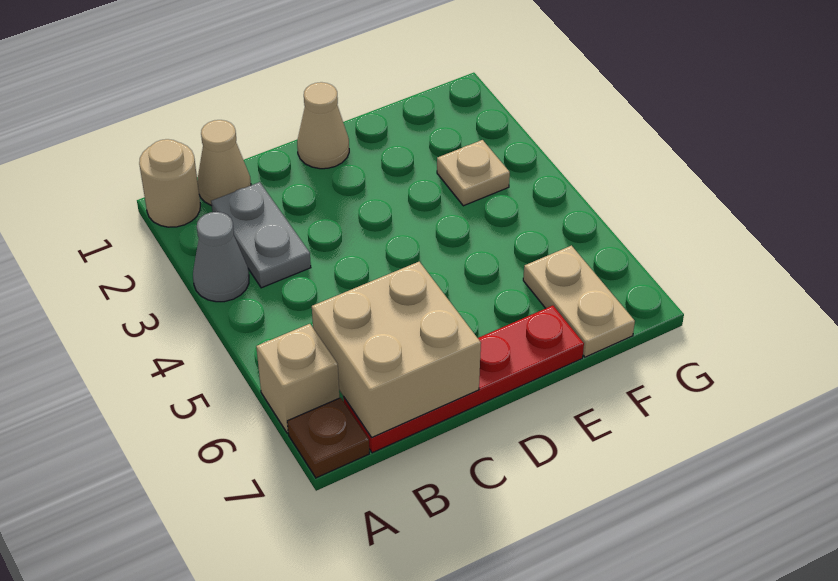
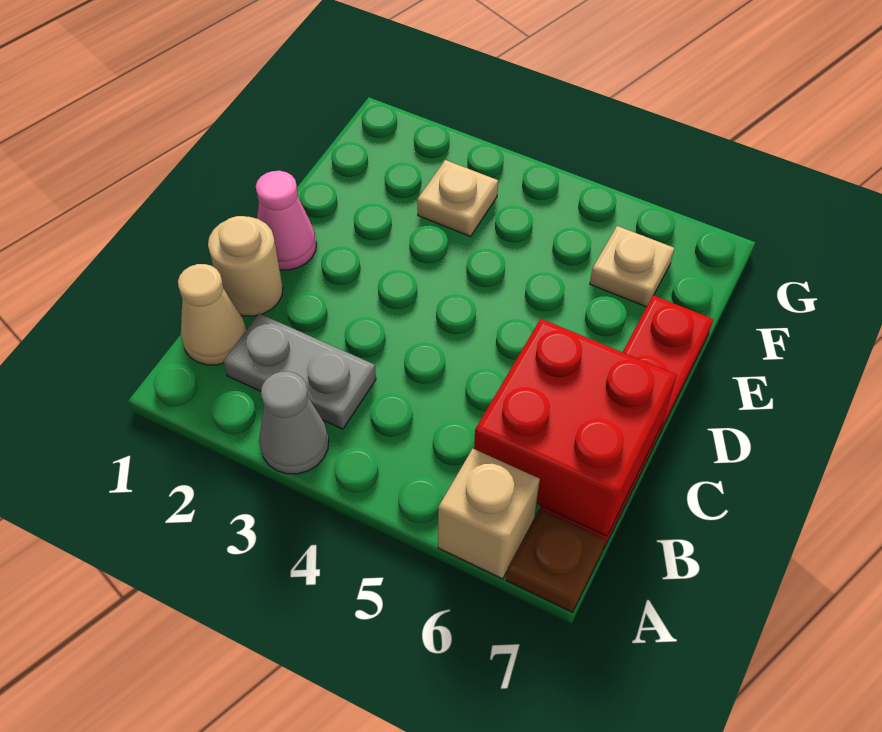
tan 1x1 round brick [139,139,200,227] -> tan 1x1 round brick moved to [208,216,283,316]
tan 2x2 brick [312,262,481,438] -> red 2x2 brick [474,319,677,536]
tan 1x1 cone [297,82,349,169] -> pink 1x1 cone [256,171,317,270]
tan 1x2 plate [523,246,635,357] -> tan 1x1 plate [590,226,674,307]

